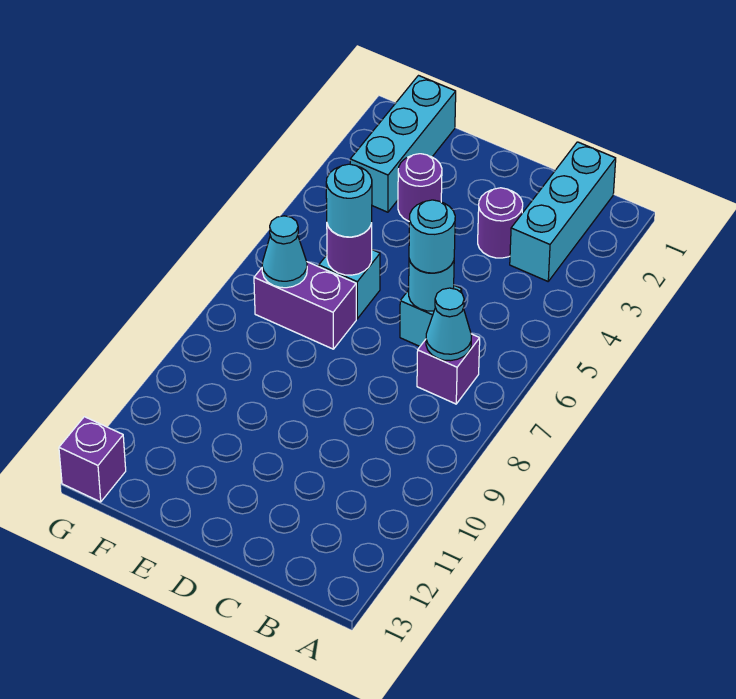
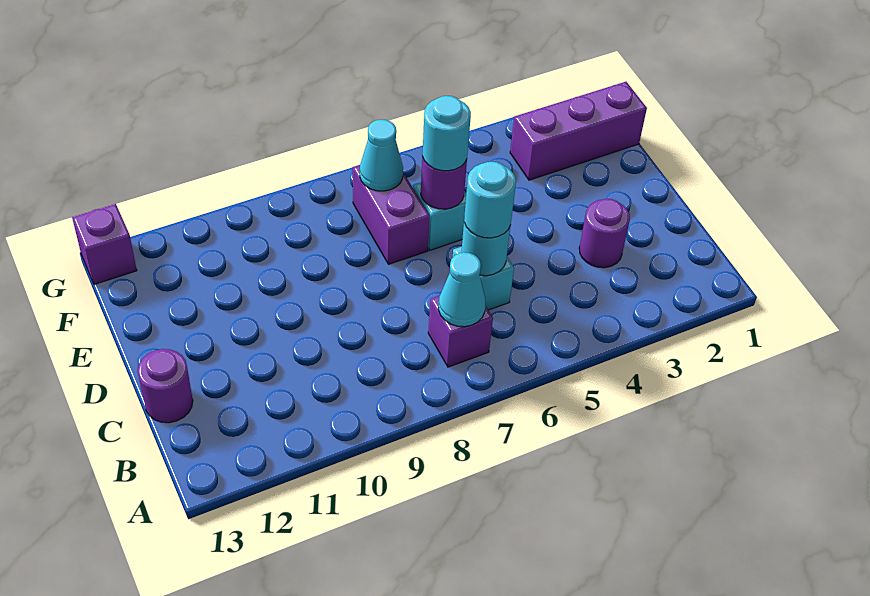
cyan 1x3 brick [510,142,616,281] -> none
purple 1x1 round brick [398,154,442,221] -> purple 1x1 round brick moved to [138,349,193,423]
cyan 1x3 brick [350,76,456,212] -> purple 1x3 brick [510,82,647,180]

